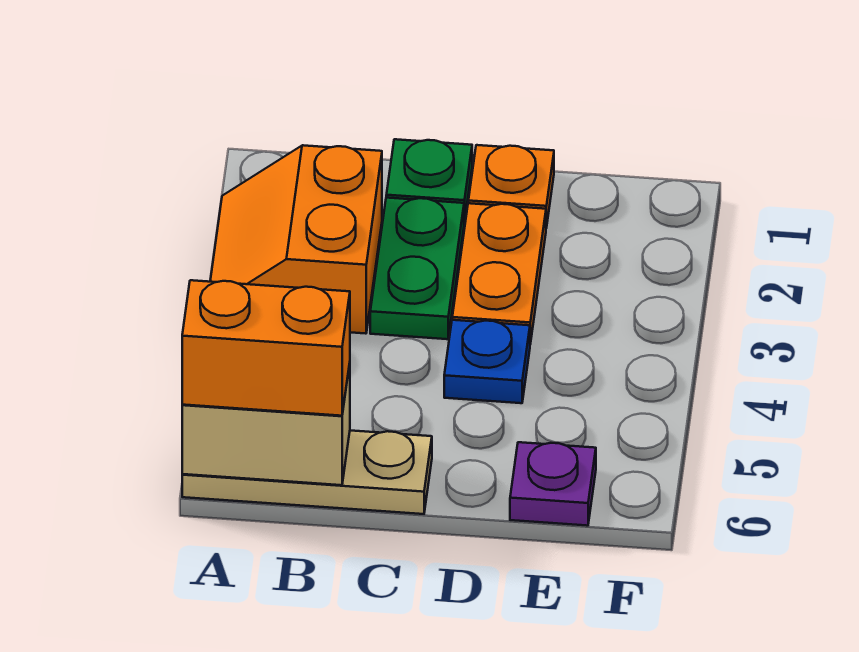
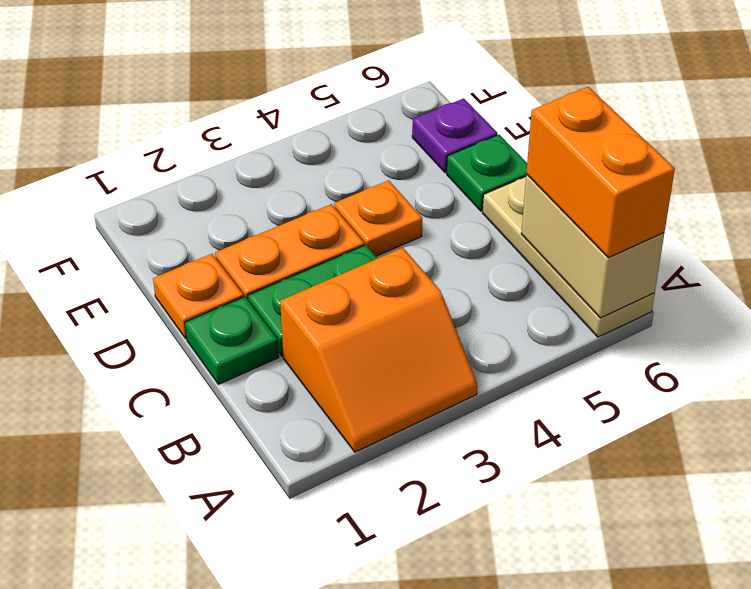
blue 1x1 plate [444,320,530,403] -> orange 1x1 plate [334,180,423,256]
none -> green 1x1 plate [447,135,527,211]

